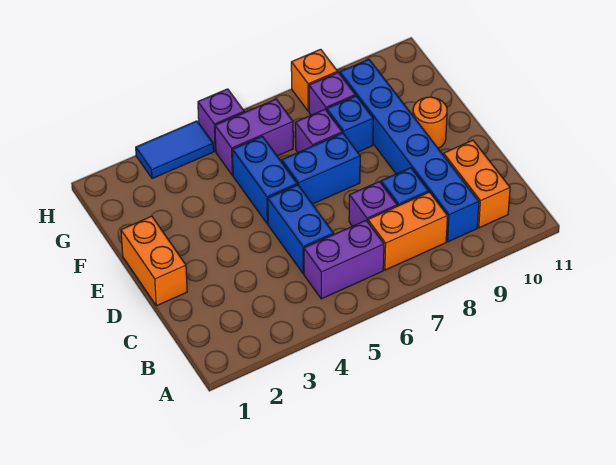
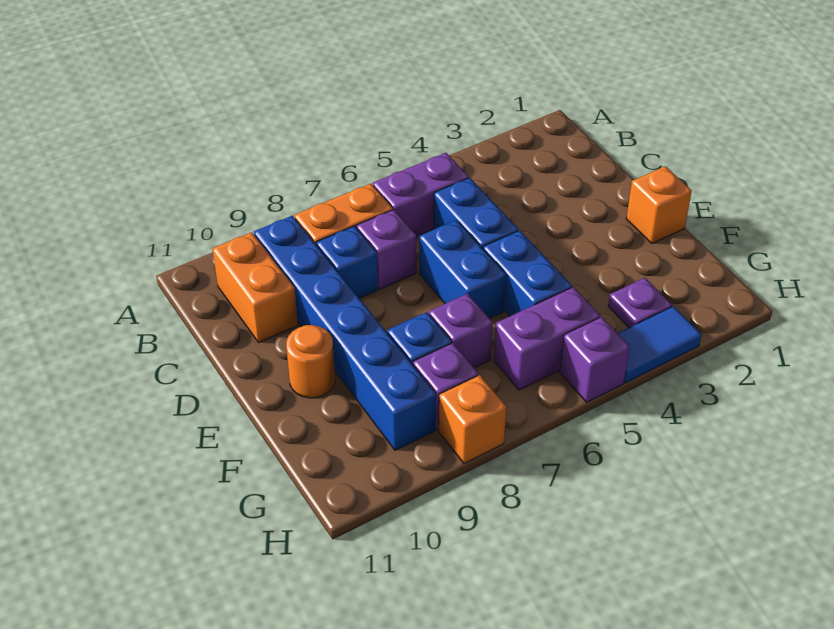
orange 1x2 brick [121,216,187,306] -> orange 1x1 brick [626,166,692,244]
blue 1x2 brick [282,133,360,204] -> blue 1x2 brick turned to [419,220,506,319]
none -> purple 1x1 plate [608,278,672,327]

